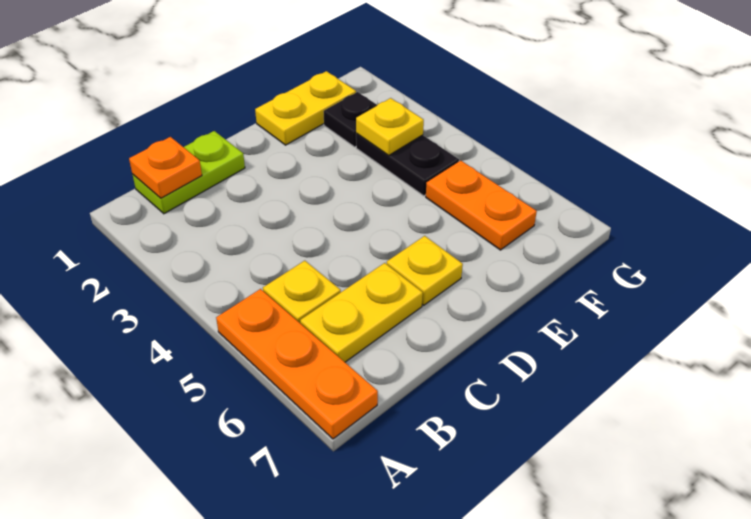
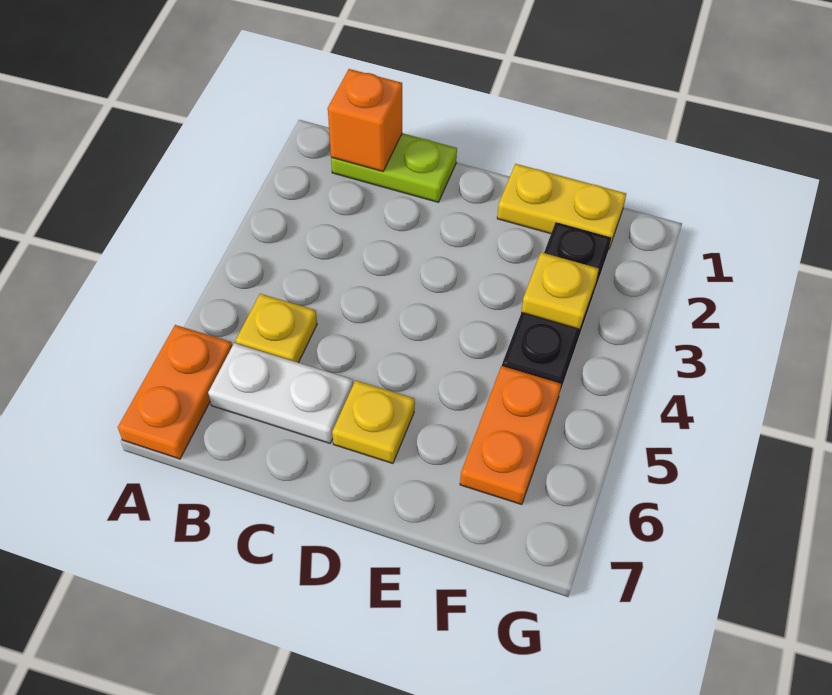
orange 1x3 plate [216,289,378,439] -> orange 1x2 plate [118,325,232,459]
orange 1x1 plate [129,137,202,198] -> orange 1x1 brick [328,69,402,171]
yellow 1x2 plate [300,263,423,362] -> white 1x2 plate [208,343,353,443]

